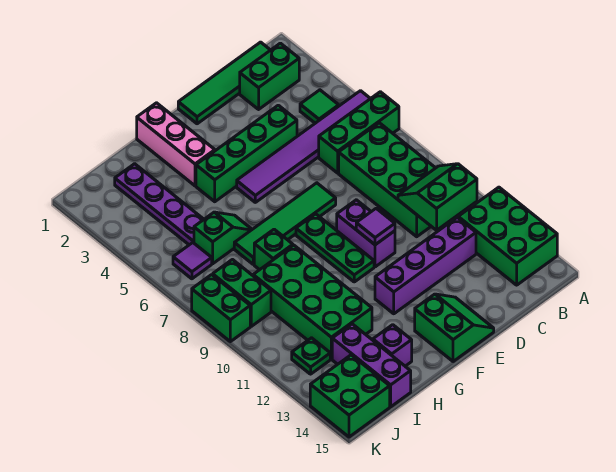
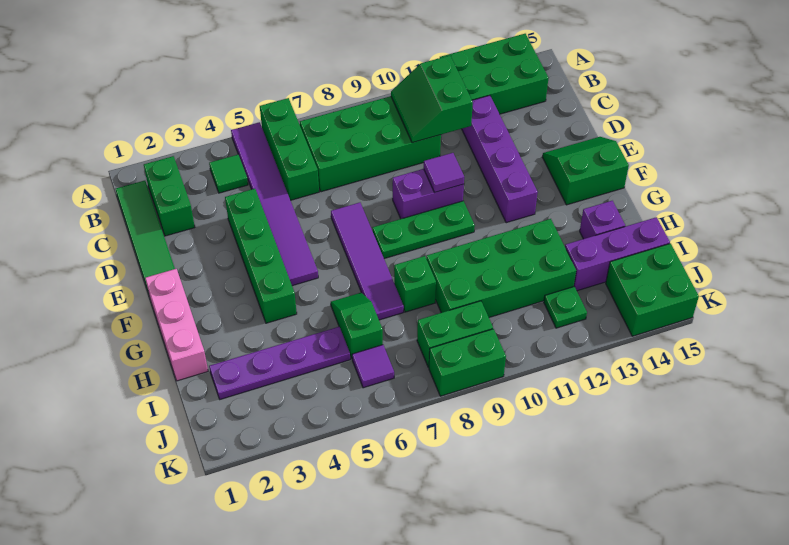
green 1x4 tile [234,183,336,264] -> purple 1x4 tile [331,203,404,320]
pink 1x3 brick [137,103,215,186] -> pink 1x3 brick turned to [145,269,208,381]

